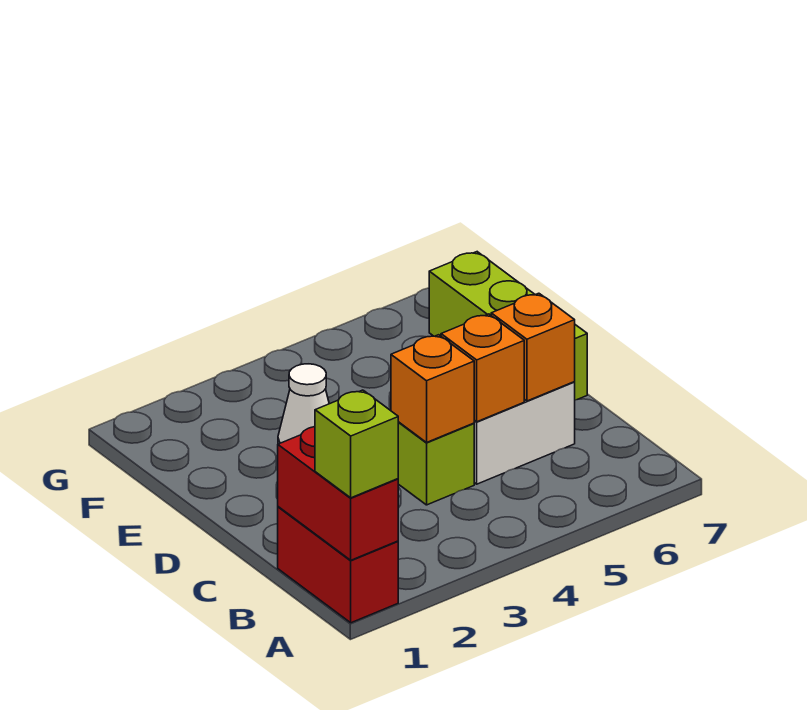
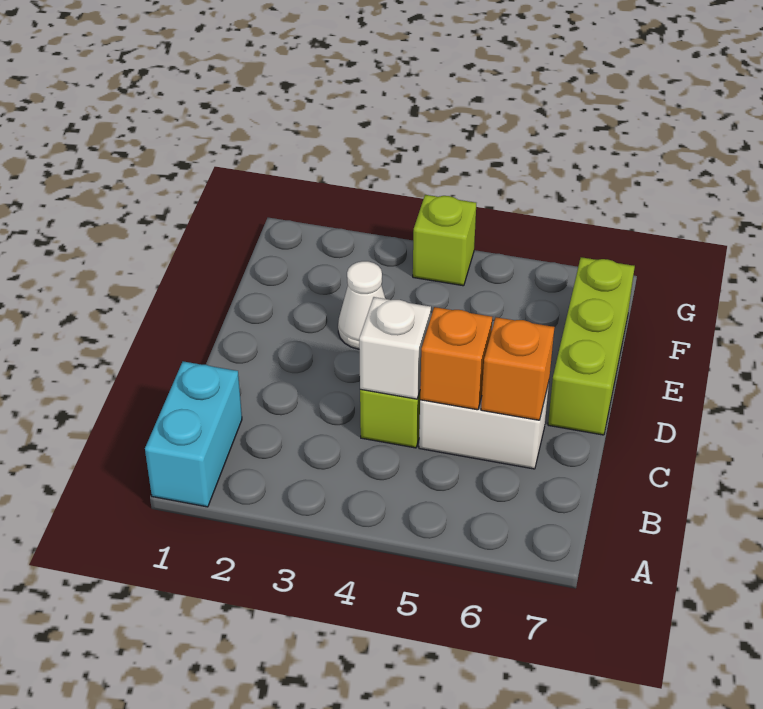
red 1x2 brick [278,507,398,623] -> cyan 1x2 brick [145,361,242,507]
red 1x2 brick [278,427,398,560] -> none
lime 1x1 brick [315,390,398,498] -> lime 1x1 brick moved to [413,195,476,286]
orange 1x1 brick [391,335,474,442] -> white 1x1 brick [359,297,431,399]

